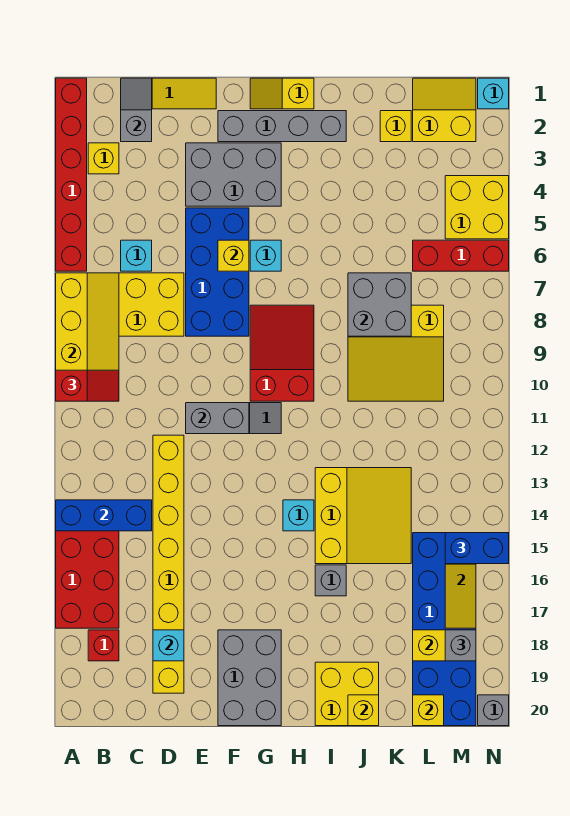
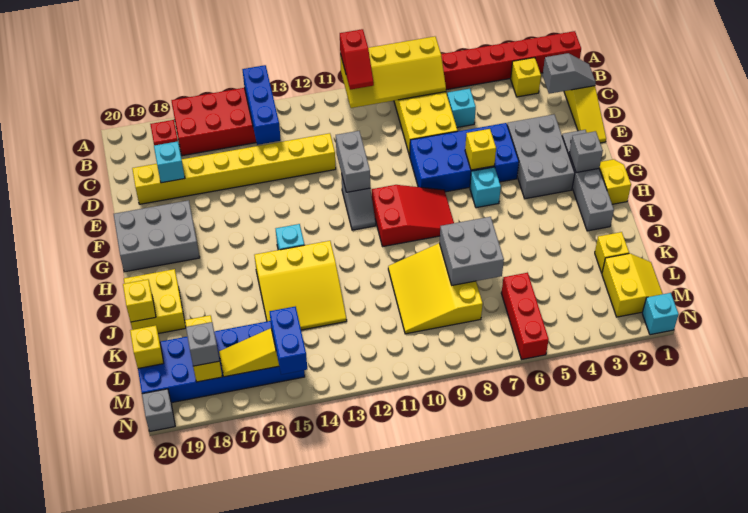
grey 1x1 brick [315,565,346,596] -> grey 1x1 brick moved to [569,131,603,173]
yellow 2x2 brick [445,176,509,239] -> none

